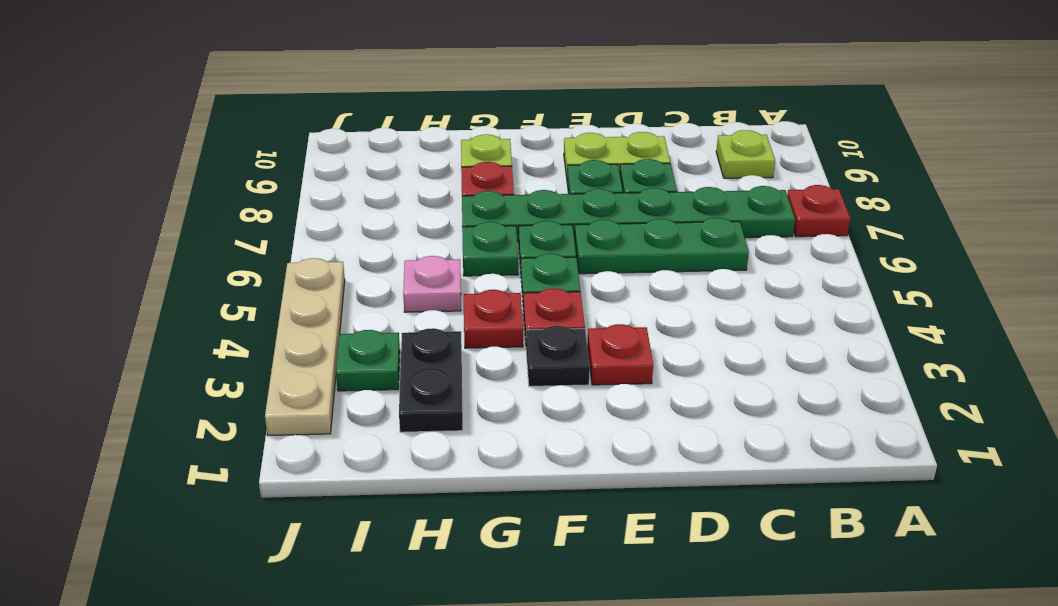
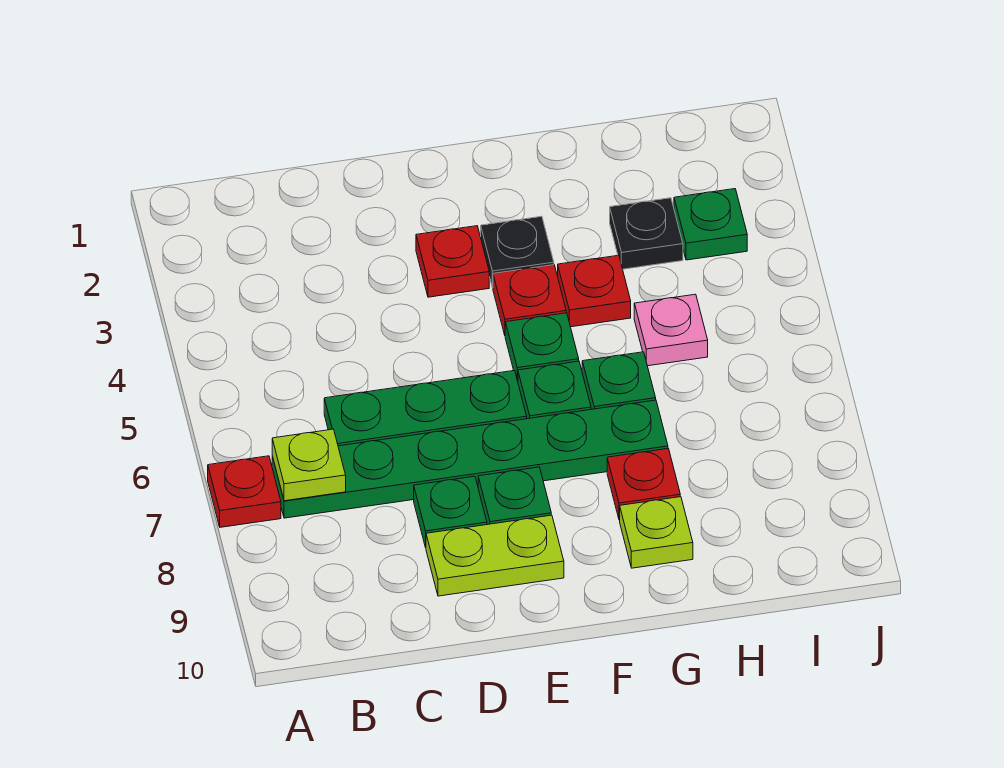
lime 1x1 plate [716,130,775,178] -> lime 1x1 plate moved to [272,429,346,501]
black 1x2 plate [399,328,463,432] -> black 1x1 plate [610,198,683,269]
tan 1x4 plate [265,258,345,436] -> none

